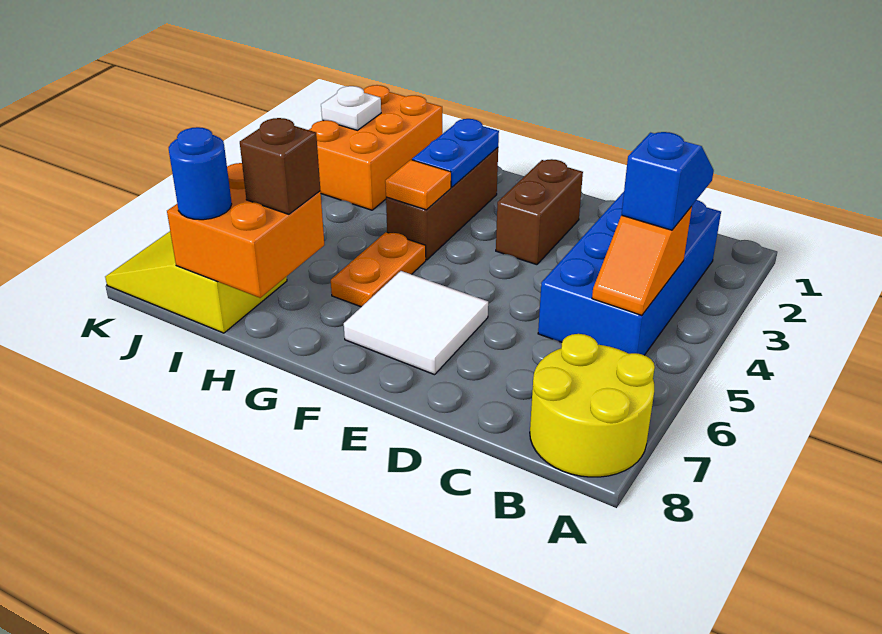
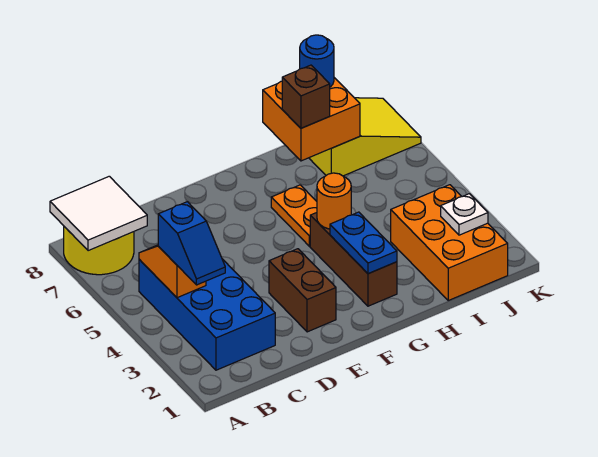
white 2x2 tile [344,271,488,375] -> white 2x2 tile moved to [50,176,147,251]
orange 1x1 tile [385,160,451,210] -> orange 1x1 round brick [317,173,351,229]

